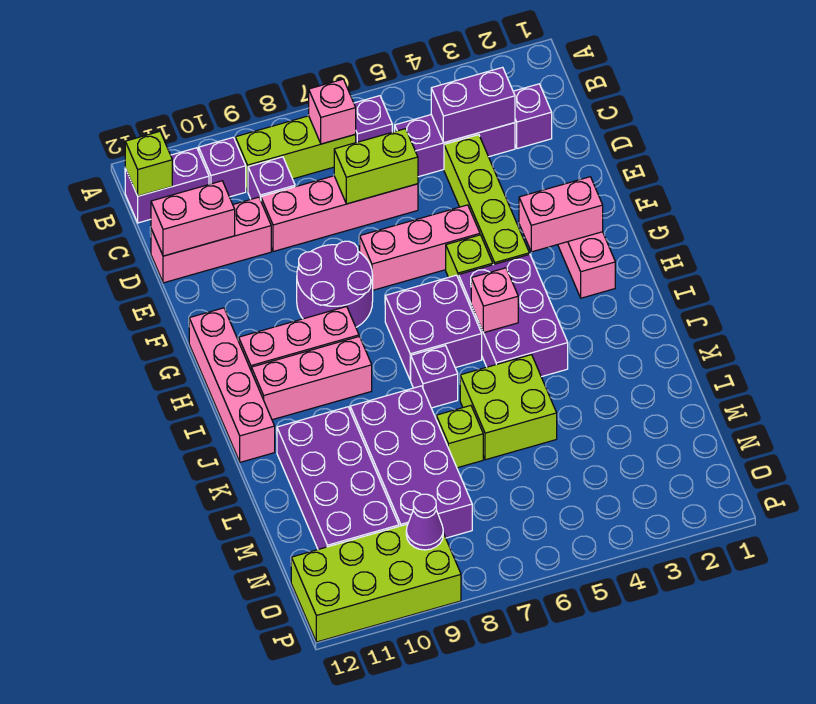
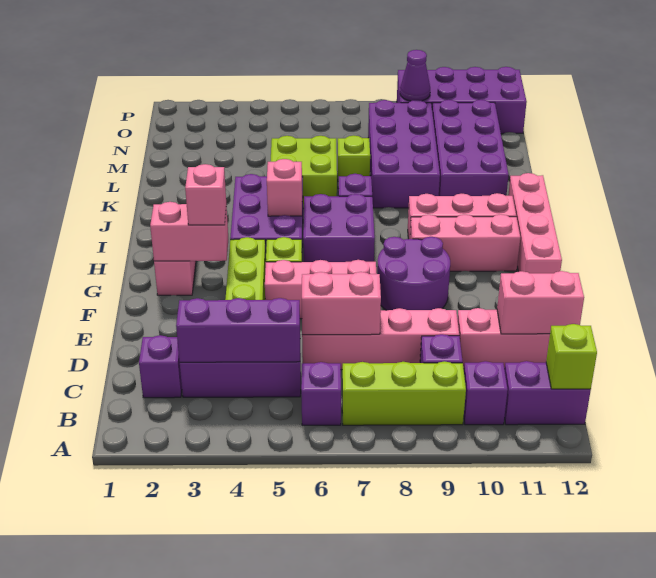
pink 1x1 brick [309,79,356,144] -> pink 1x1 brick moved to [185,164,226,225]
purple 1x2 brick [431,67,515,143] -> purple 1x3 brick [176,298,300,362]
lime 1x2 brick [334,129,418,204] -> pink 1x2 brick [302,272,381,335]
lime 2x4 brick [291,524,461,642] -> purple 2x4 brick [397,67,527,134]

